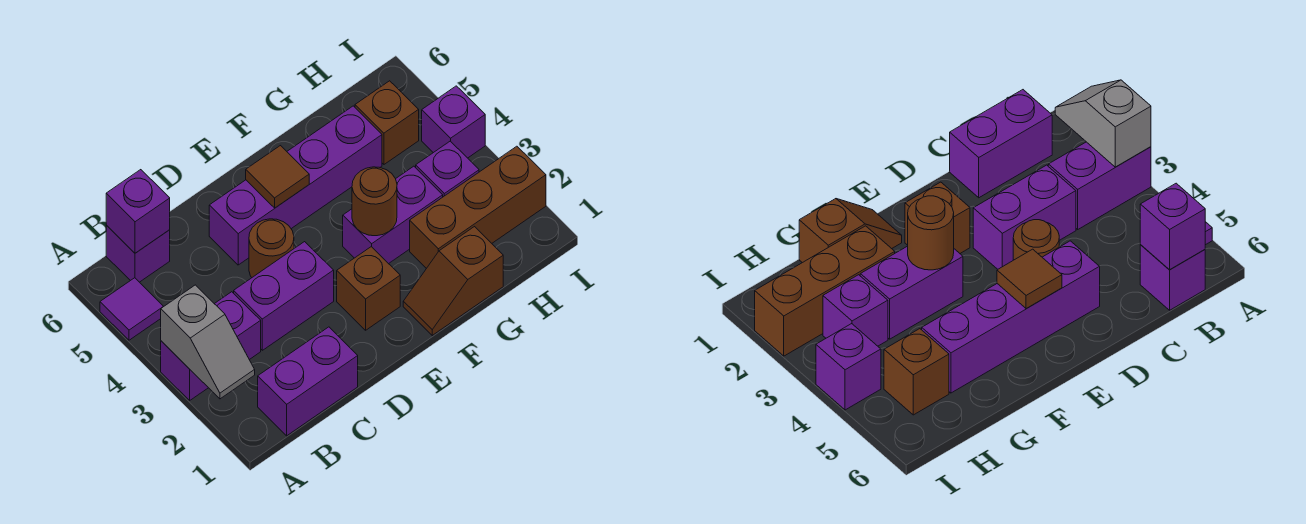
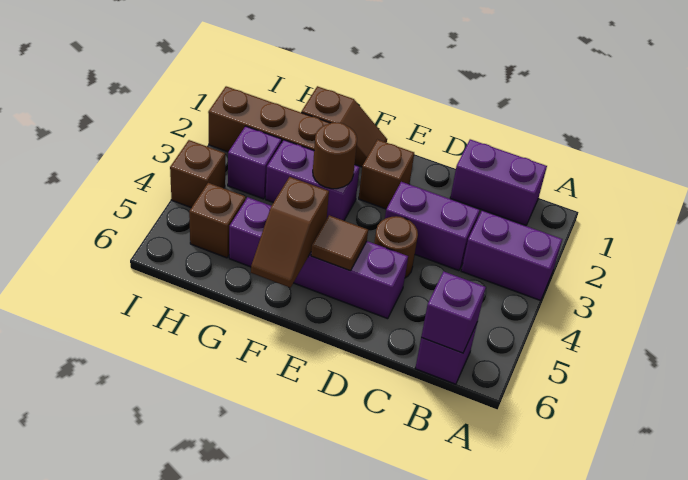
grey 1x2 slope [161,285,255,399] -> none
purple 1x1 tile [100,278,163,340] -> none
none -> brown 1x2 slope [251,177,329,288]
purple 1x1 brick [422,86,485,158] -> brown 1x1 brick [170,140,225,208]

